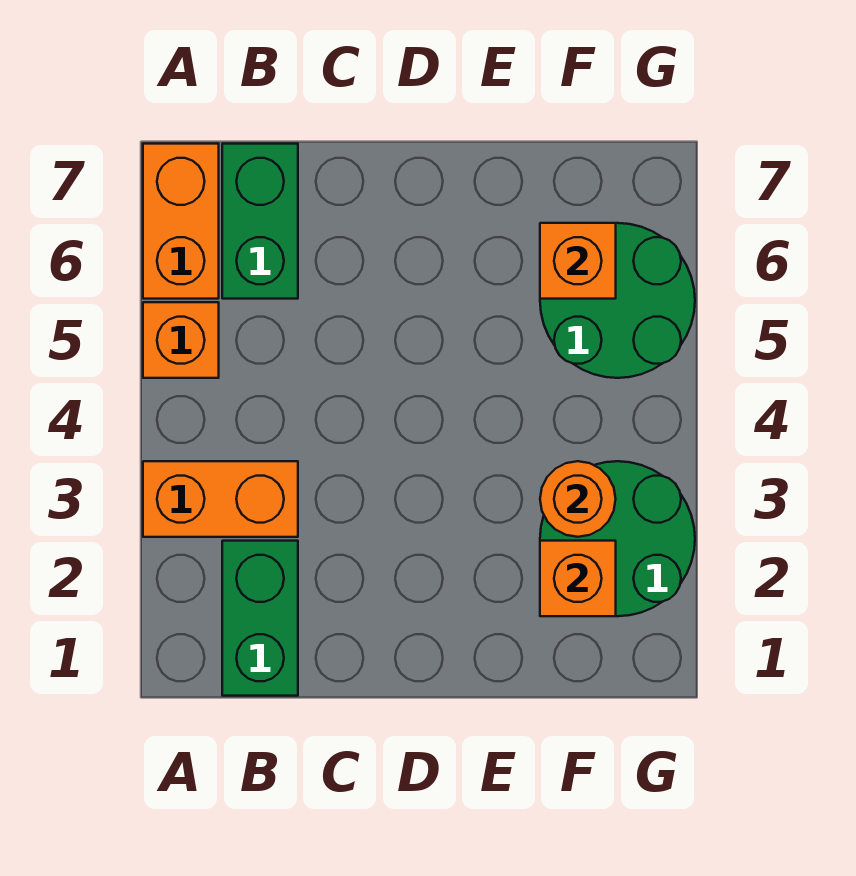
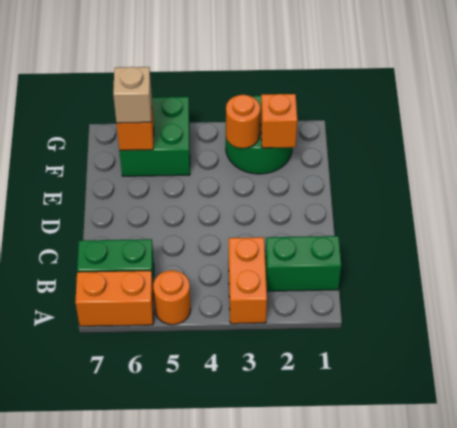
orange 1x1 brick [143,302,219,378] -> orange 1x1 round brick [153,270,191,325]
green 2x2 round brick [540,223,695,378] -> green 2x2 brick [119,97,190,176]
none -> tan 1x1 brick [113,67,152,123]

